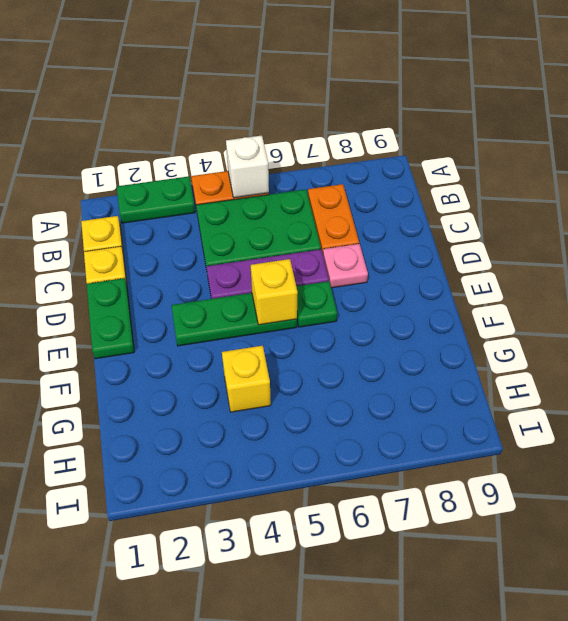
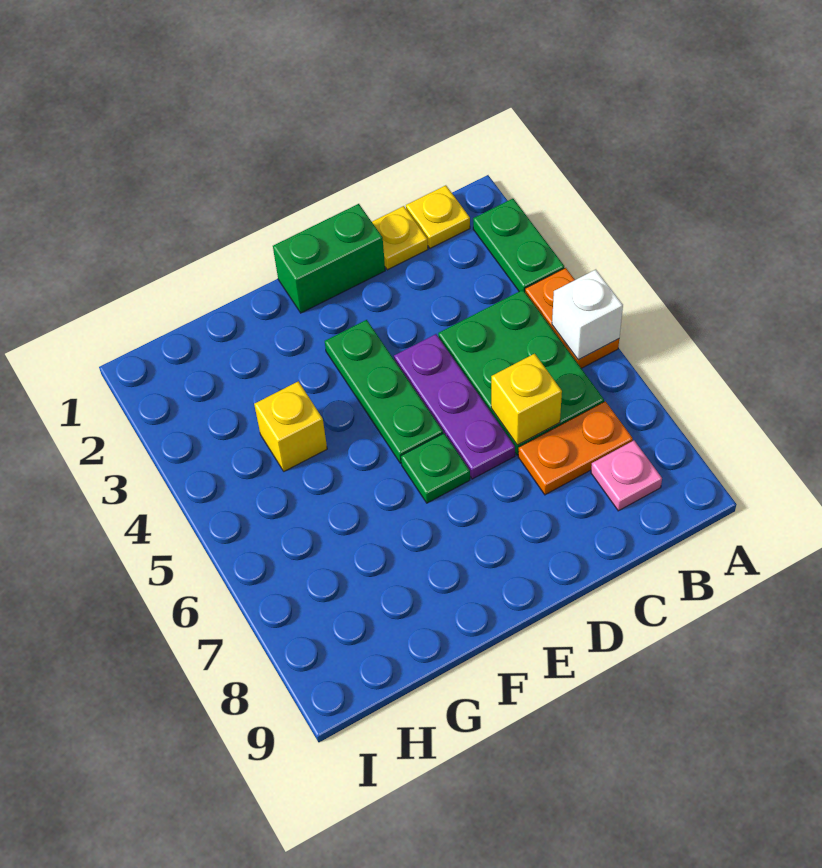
green 1x2 plate [87,278,134,359] -> green 1x2 brick [273,204,385,313]
pink 1x1 plate [323,244,368,288] -> pink 1x1 plate moved to [591,441,662,511]
yellow 1x1 brick [251,259,298,325] -> yellow 1x1 brick moved to [491,354,562,445]

